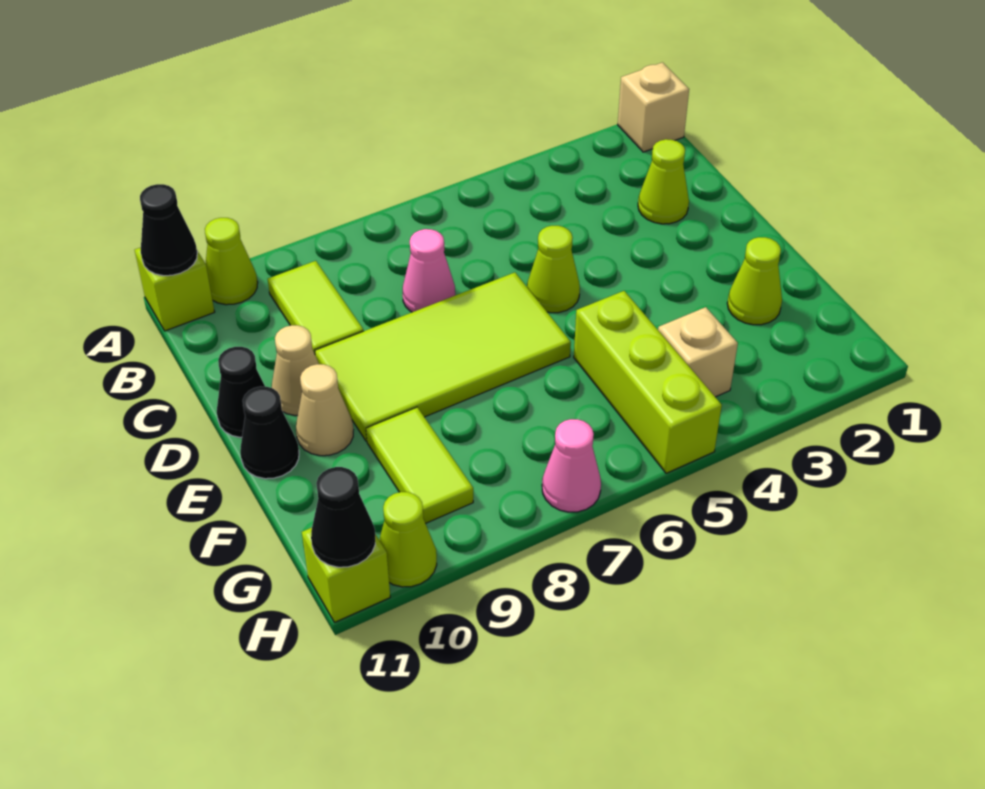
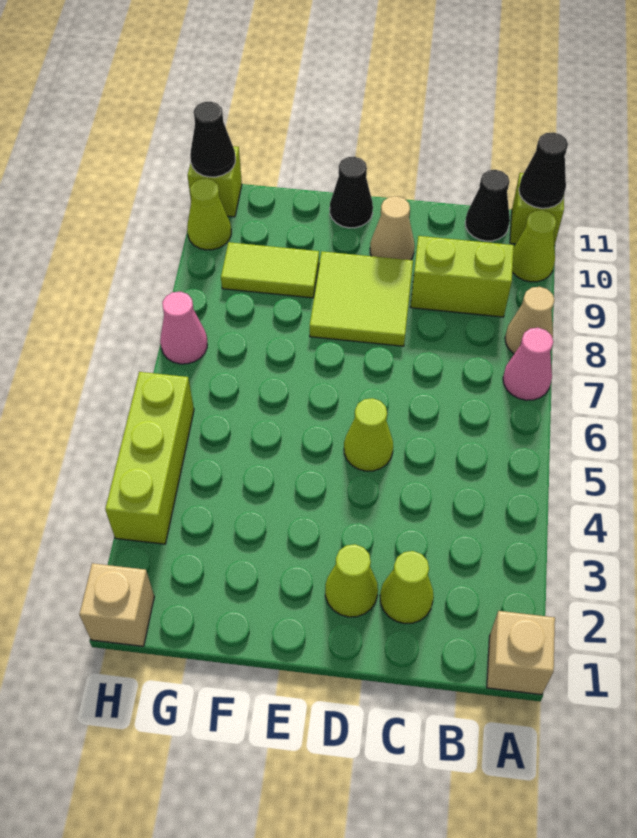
lime 1x2 tile [268,261,363,354] -> lime 1x2 brick [411,236,514,317]
pink 1x1 cone [403,229,455,312] -> pink 1x1 cone moved to [503,328,553,400]
lime 2x4 tile [315,272,571,441] -> lime 2x2 tile [310,251,413,346]
black 1x1 cone [217,347,265,438] -> black 1x1 cone moved to [465,170,510,241]
tan 1x1 cone [296,364,353,456] -> tan 1x1 cone moved to [505,287,554,354]
lime 1x1 cone [727,237,782,325] -> lime 1x1 cone moved to [325,544,378,617]
lime 1x3 brick [574,291,722,473] -> lime 1x3 brick turned to [105,372,194,544]
tan 1x1 brick [658,307,738,397] -> tan 1x1 brick moved to [79,563,154,646]

